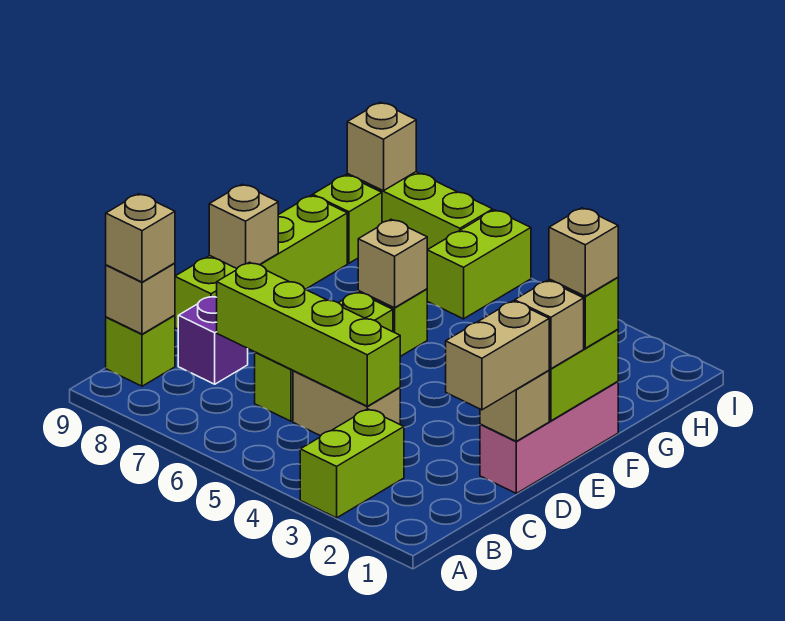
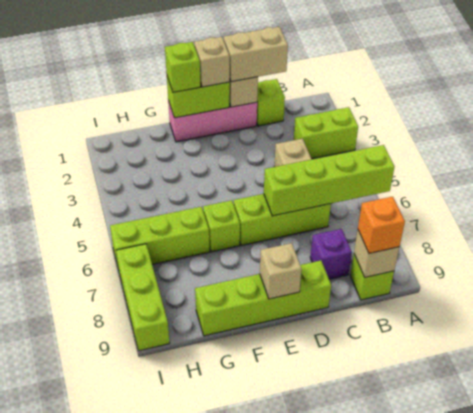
tan 1x1 brick [106,194,175,282] -> orange 1x1 brick [358,197,405,253]
lime 1x4 brick [217,262,400,406] -> lime 1x4 brick turned to [264,145,394,216]
tan 1x1 brick [549,208,618,296] -> none
tan 1x1 brick [358,219,427,308] -> none
lime 1x2 brick [427,210,531,319] -> lime 1x3 brick [110,207,210,269]
lime 1x1 brick [313,175,382,263] -> lime 1x1 brick moved to [257,79,285,126]
tan 1x1 brick [347,102,416,191] -> none

